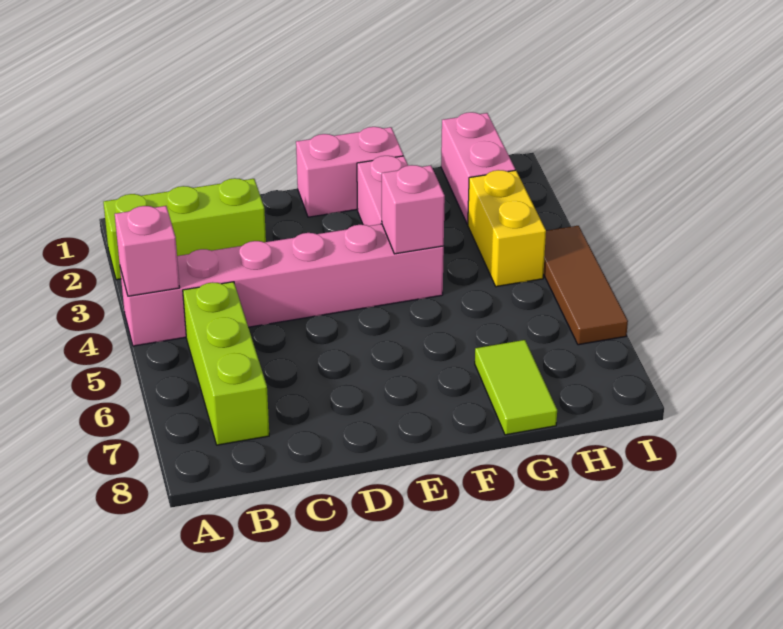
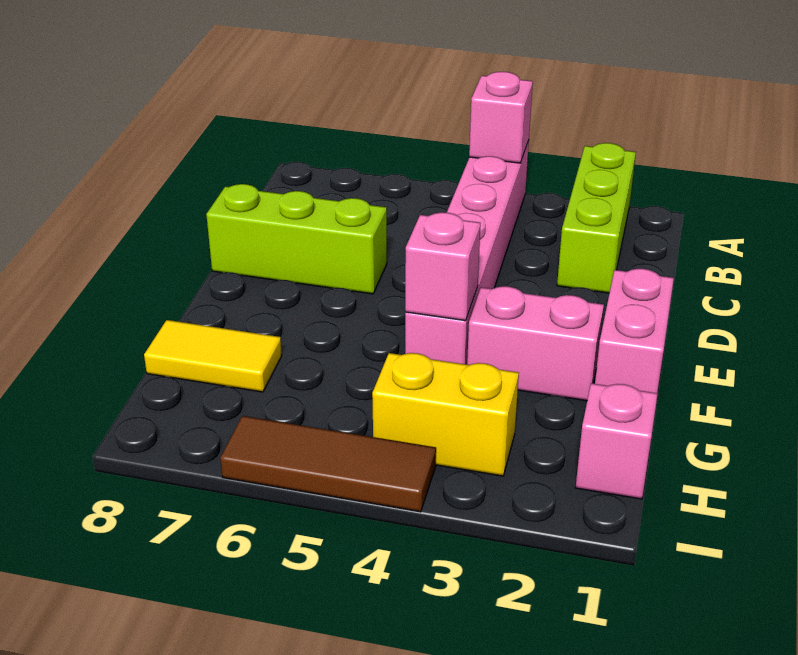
lime 1x3 brick [183,282,269,445] -> lime 1x3 brick moved to [206,184,387,294]
lime 1x2 tile [475,340,557,435] -> yellow 1x2 tile [144,320,282,392]
pink 1x2 brick [441,112,515,224] -> pink 1x1 brick [576,383,658,499]

